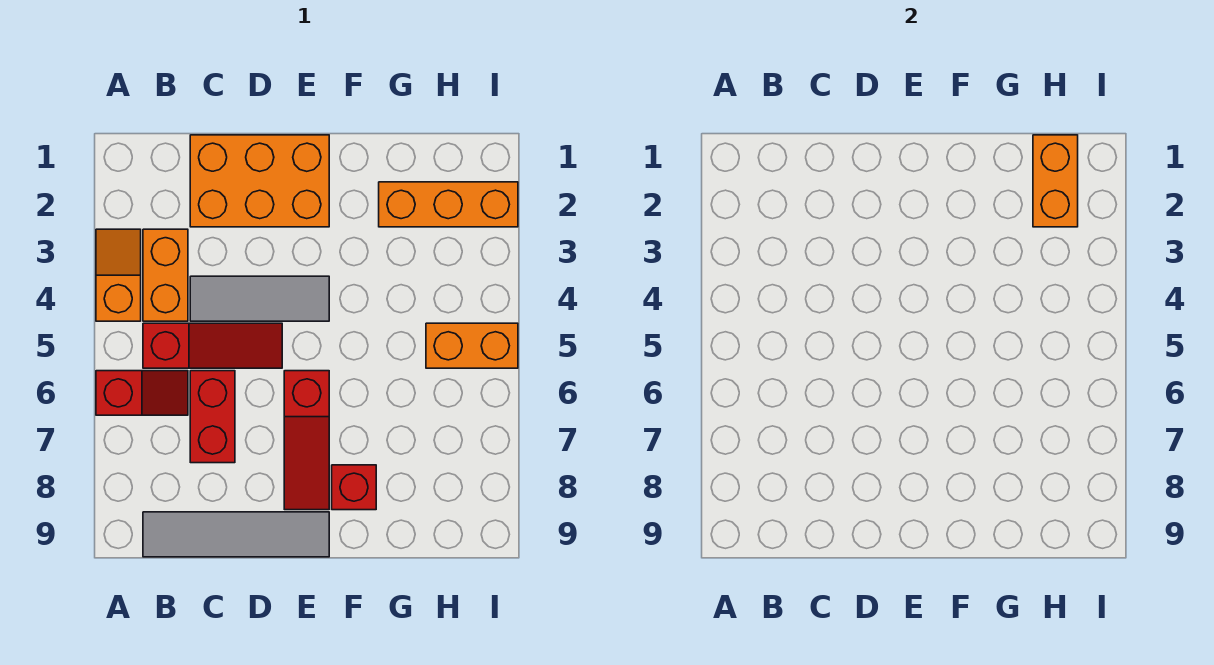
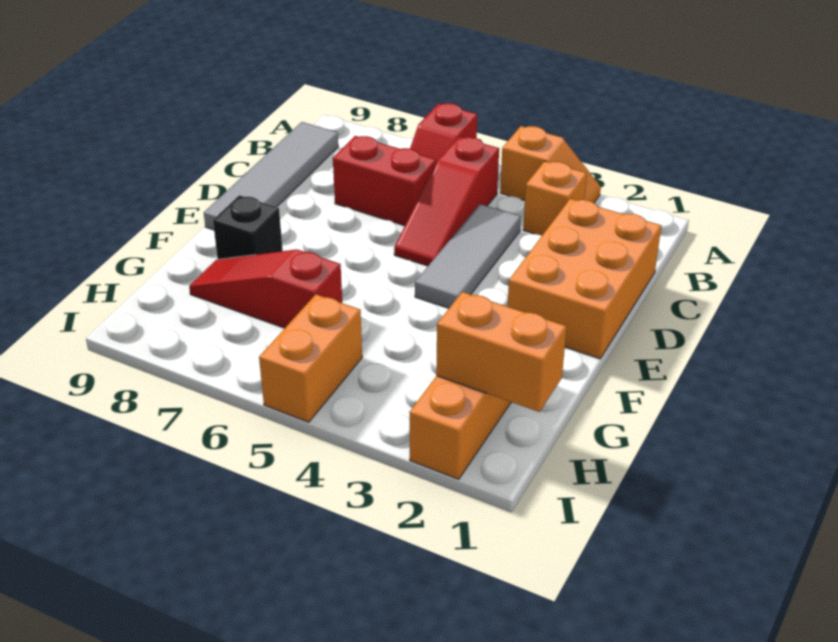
orange 1x2 brick [143,229,188,321] -> orange 1x1 brick [523,161,587,236]
red 1x3 slope [284,371,329,510] -> red 1x3 slope moved to [189,250,342,328]
red 1x1 brick [332,465,376,510] -> black 1x1 brick [213,195,283,259]

